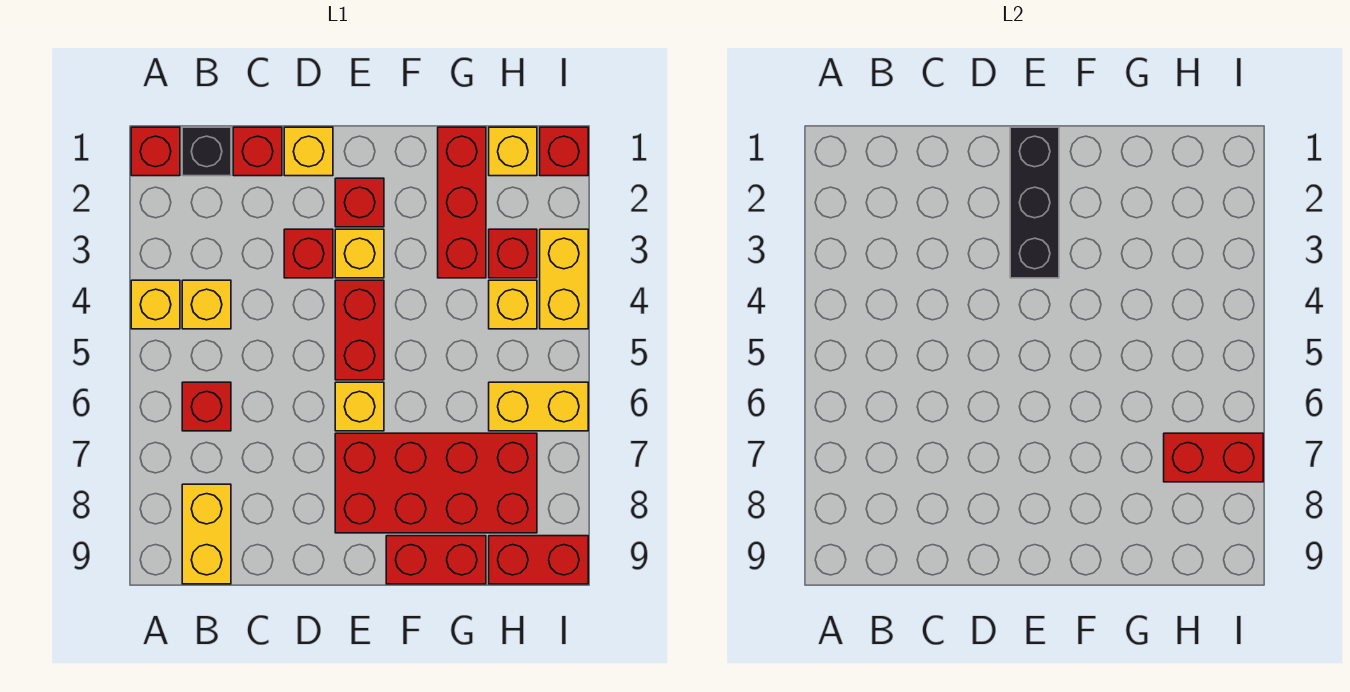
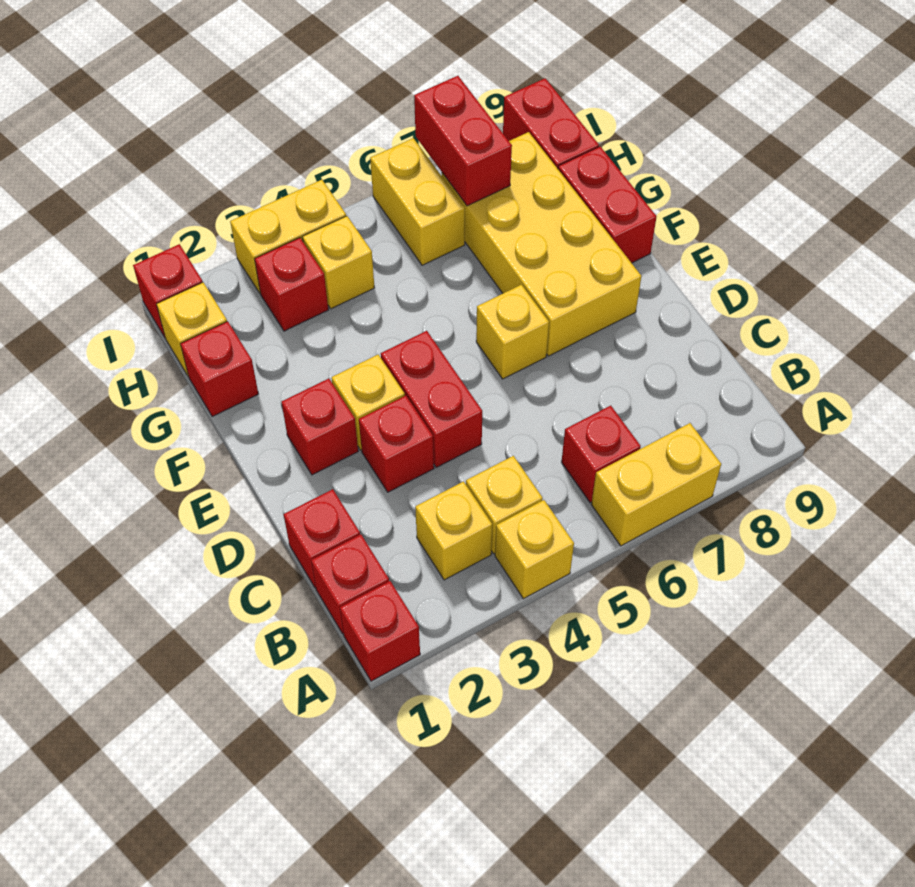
black 1x1 brick [182,127,231,176] -> red 1x1 brick [311,534,389,634]
yellow 1x2 brick [182,484,231,584] -> yellow 1x2 brick moved to [591,423,721,546]
yellow 1x1 brick [284,127,333,176] -> yellow 1x1 brick moved to [415,482,492,580]
black 1x3 brick [1010,127,1059,278] -> none
red 1x2 brick [335,280,384,380] -> red 1x2 brick turned to [381,331,482,467]
red 2x4 brick [335,433,537,533] -> yellow 2x4 brick [442,132,641,356]
red 1x3 brick [438,127,486,278] -> red 1x1 brick [181,321,258,417]

